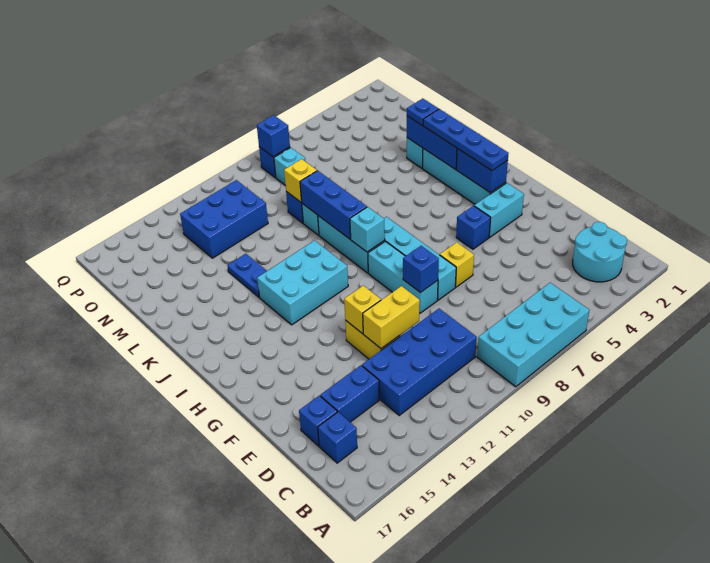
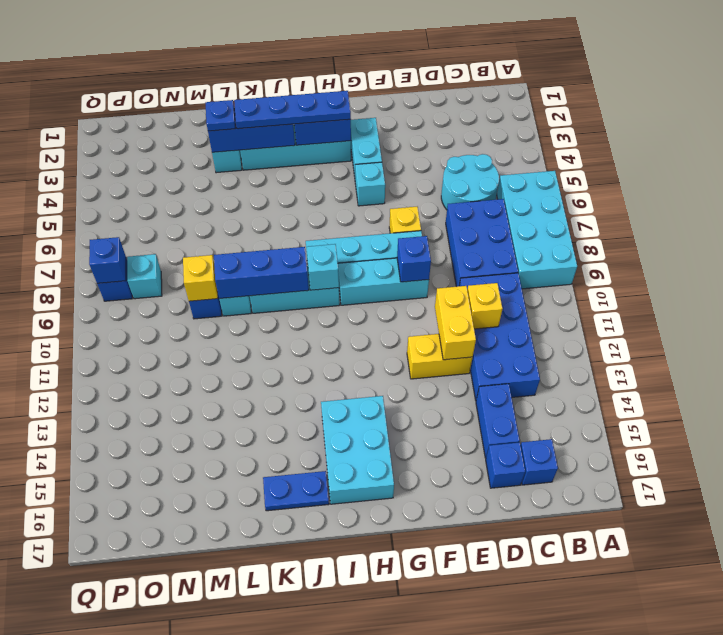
cyan 2x2 round brick [573,222,627,282] -> cyan 2x2 round brick moved to [441,154,499,210]
yellow 1x1 brick [344,285,381,334] -> yellow 1x1 brick moved to [467,283,502,329]
blue 1x1 brick [456,206,490,249] -> cyan 1x1 brick [355,162,385,206]
cyan 2x3 brick [257,240,348,325] -> cyan 2x3 brick moved to [321,396,394,504]
blue 1x2 plate [227,254,267,297] -> blue 1x2 plate moved to [263,471,329,511]
blue 2x3 brick [180,180,268,258] -> blue 2x3 brick moved to [446,199,518,287]

